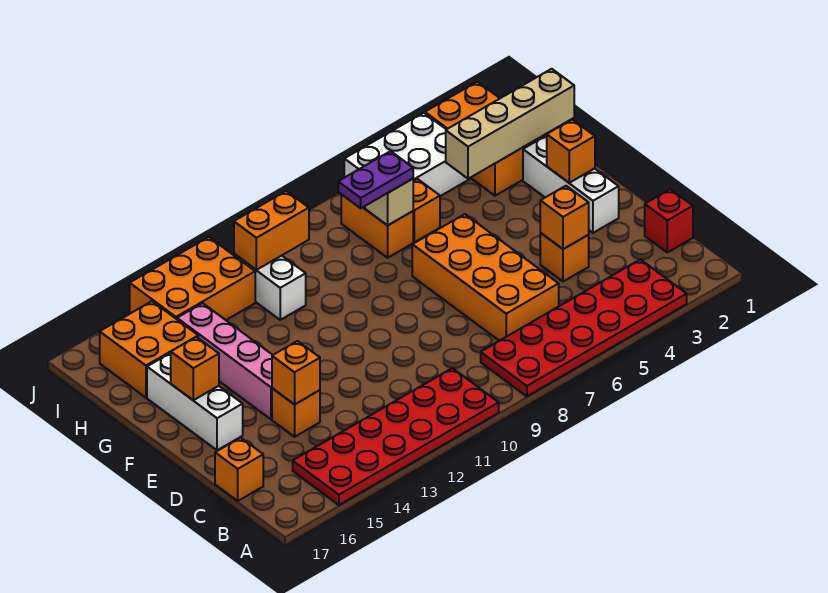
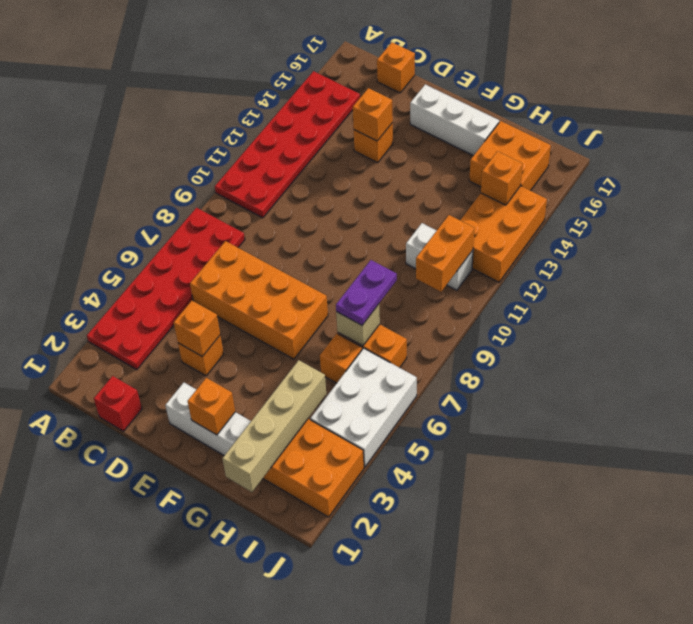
pink 1x4 brick [177,303,272,419] -> none
orange 1x1 brick [171,337,219,400] -> orange 1x1 brick moved to [481,151,523,205]

